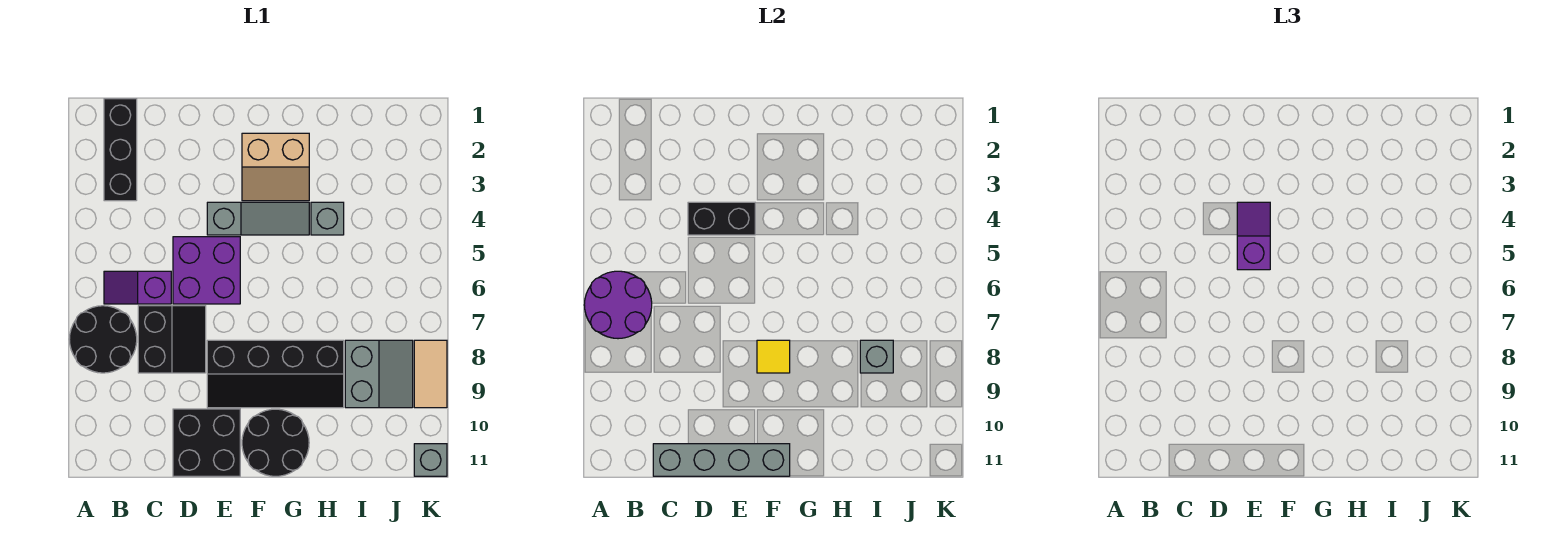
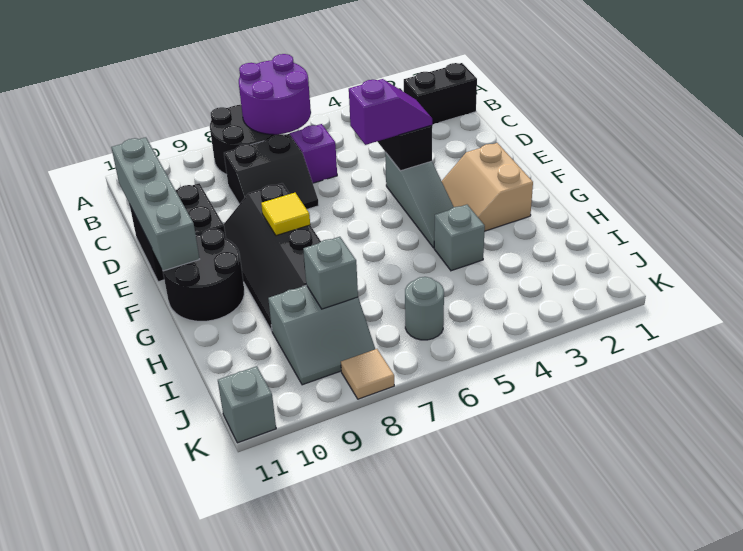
black 1x3 brick [104,99,137,201] -> black 1x2 brick [404,63,477,125]
purple 2x2 brick [173,237,240,304] -> none
none -> grey 1x1 round brick [405,277,444,340]
tan 1x2 tile [414,340,447,408] -> tan 1x1 tile [341,349,394,399]

